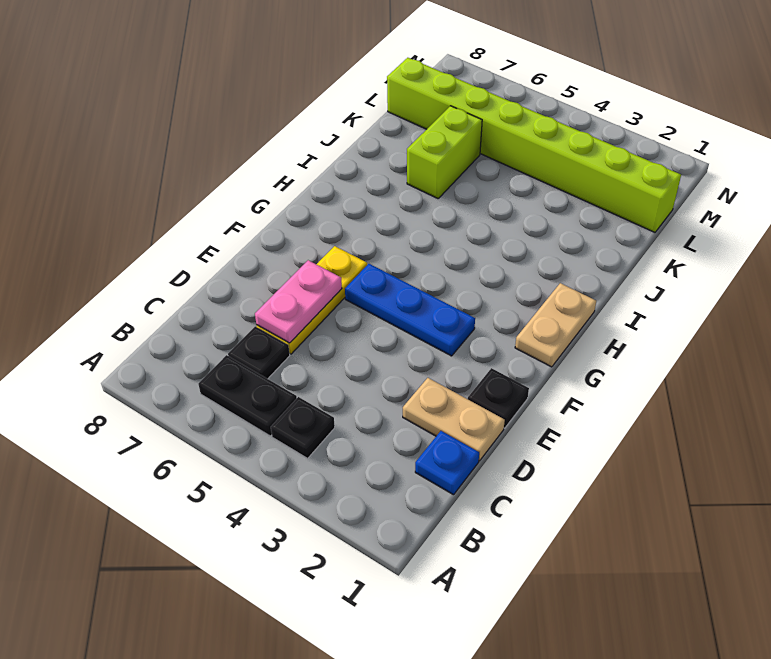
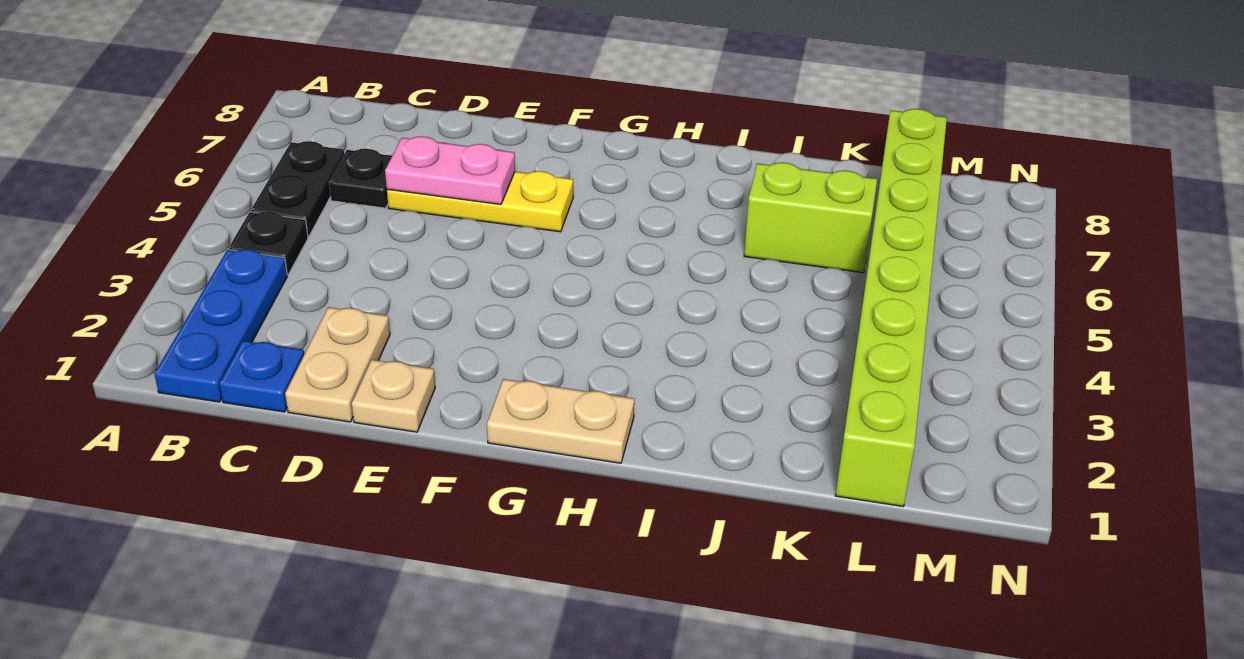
black 1x1 plate [468,368,529,428] -> tan 1x1 plate [352,360,435,432]
blue 1x3 plate [345,264,475,356] -> blue 1x3 plate moved to [154,250,287,402]

